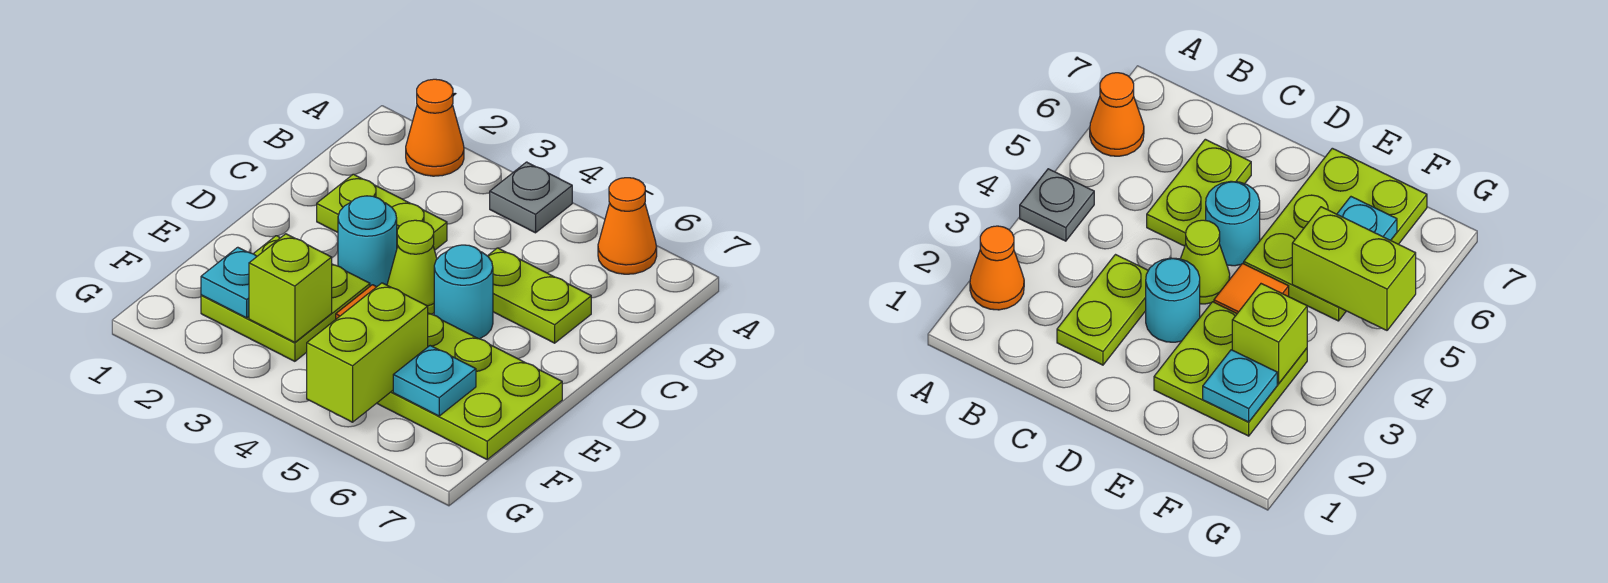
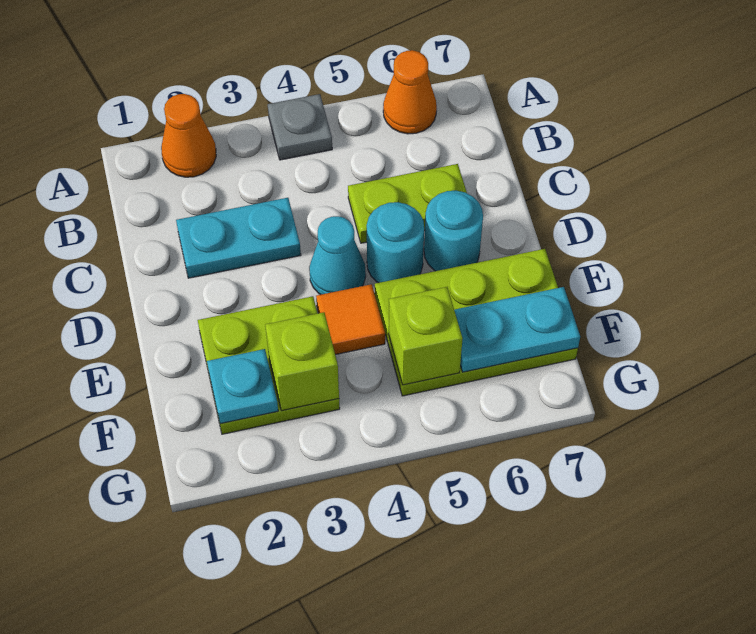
lime 1x2 plate [317,174,447,250] -> cyan 1x2 plate [176,198,301,278]
cyan 1x1 round brick [338,196,397,287] -> cyan 1x1 round brick moved to [424,191,483,271]
lime 1x1 cone [387,220,437,314] -> cyan 1x1 cone [309,216,366,295]
lime 1x2 brick [307,283,428,422] -> lime 1x1 brick [389,287,463,385]
cyan 1x1 plate [393,346,476,416] -> cyan 1x2 plate [454,287,580,372]

